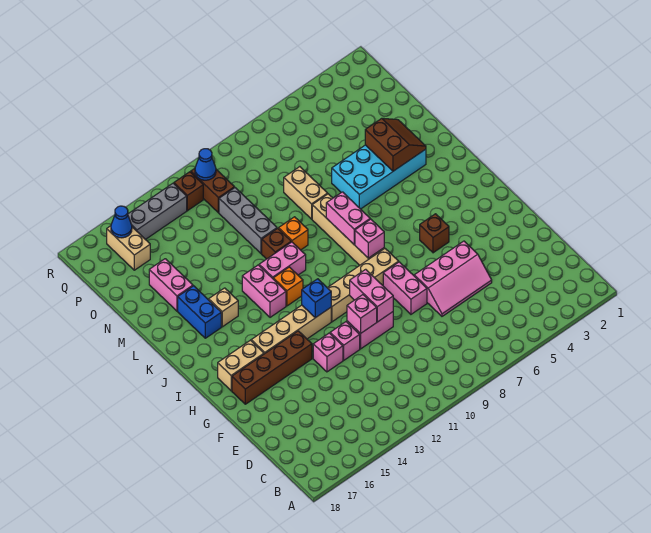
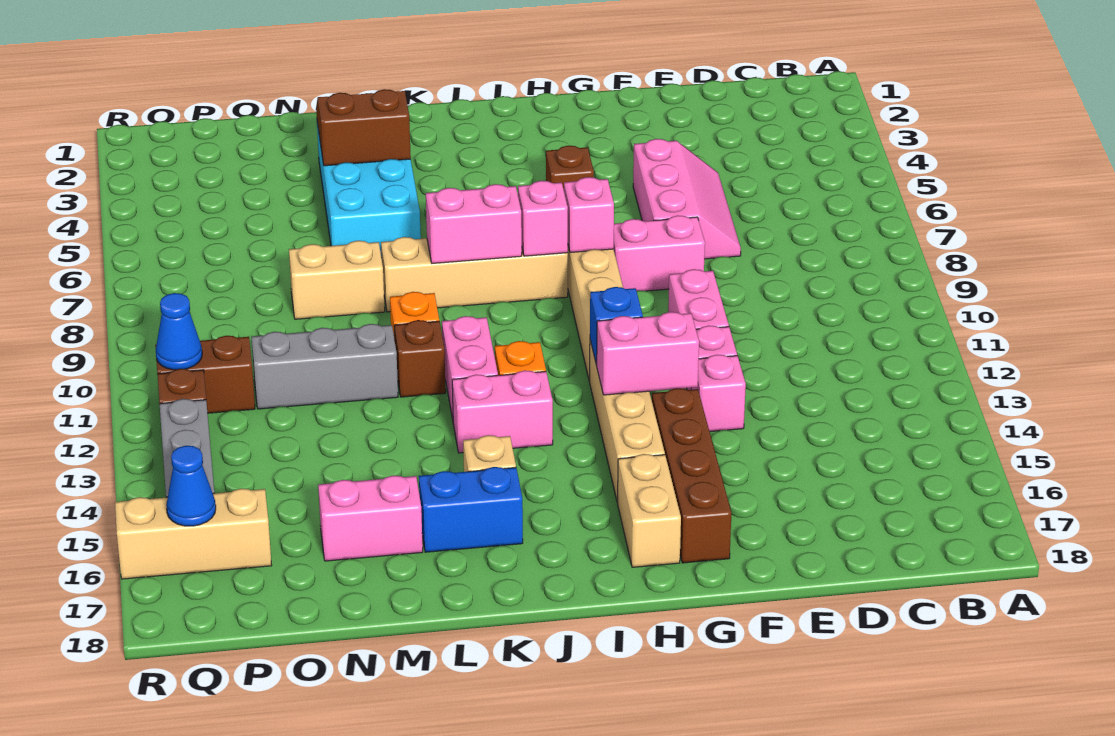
pink 1x2 brick [350,269,393,322] -> pink 1x2 brick moved to [596,312,699,395]
pink 1x1 brick [347,295,377,334] -> pink 1x1 brick moved to [564,177,614,253]
tan 1x2 brick [107,226,150,270] -> tan 1x3 brick [115,489,272,579]

